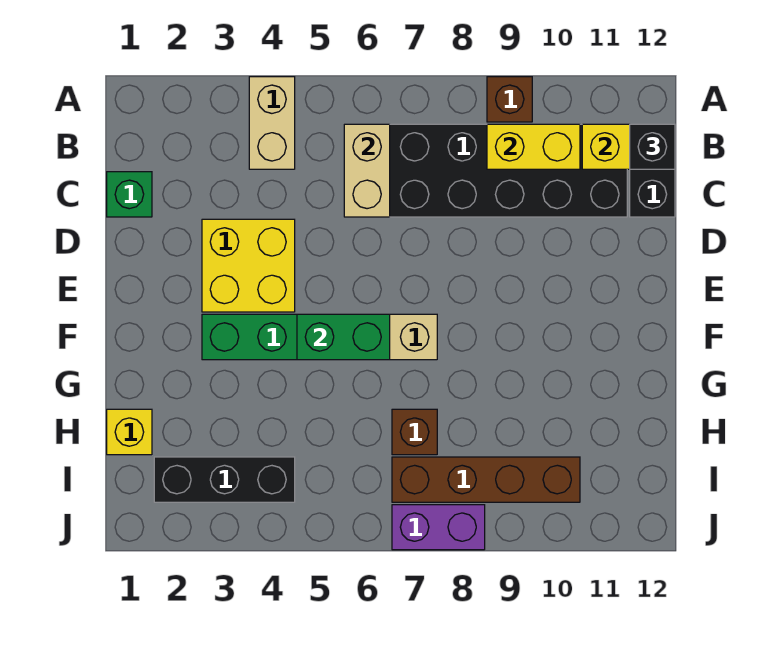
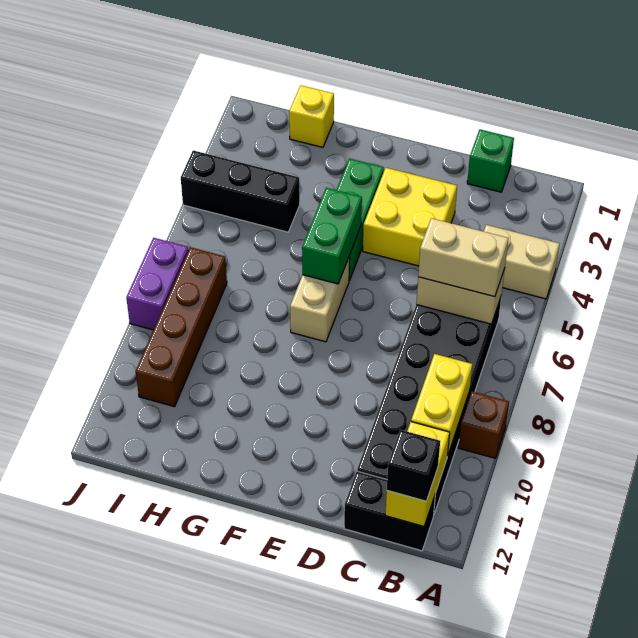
none -> tan 1x2 brick [418,218,508,297]
brown 1x1 brick [392,409,437,455] -> none
black 1x3 brick [154,457,295,502] -> black 1x3 brick turned to [181,150,300,232]

